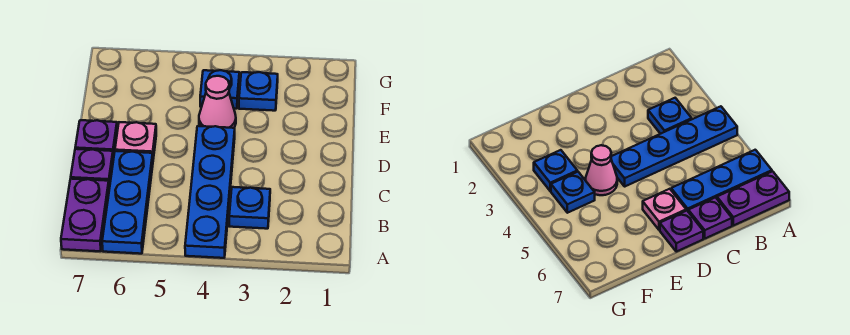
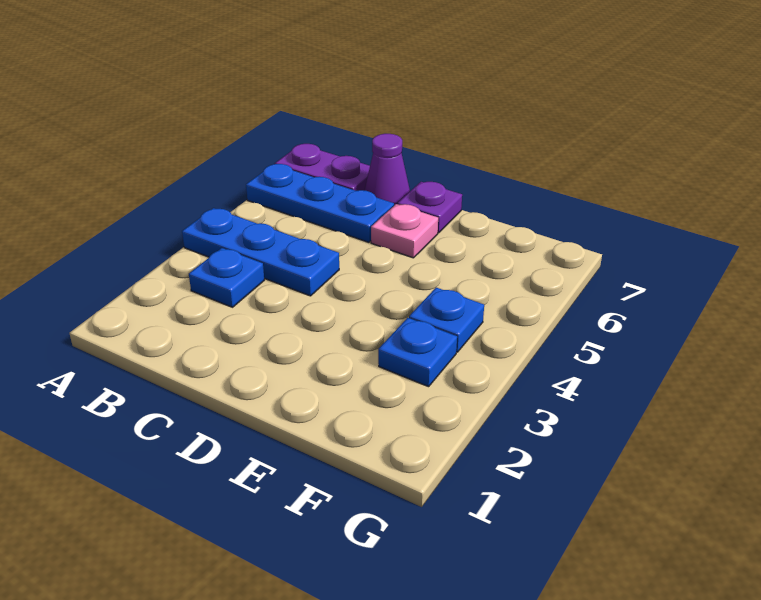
blue 1x4 plate [185,126,235,258] -> blue 1x3 plate [182,208,339,296]
purple 1x1 plate [71,149,113,189] -> purple 1x1 cone [364,134,410,205]
pink 1x1 cone [199,76,236,128] -> none

